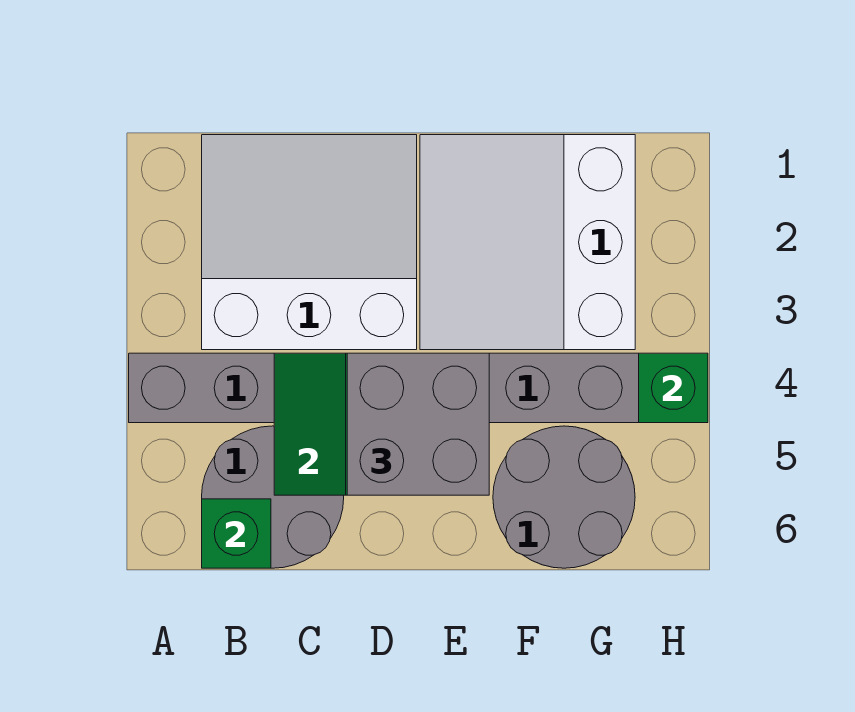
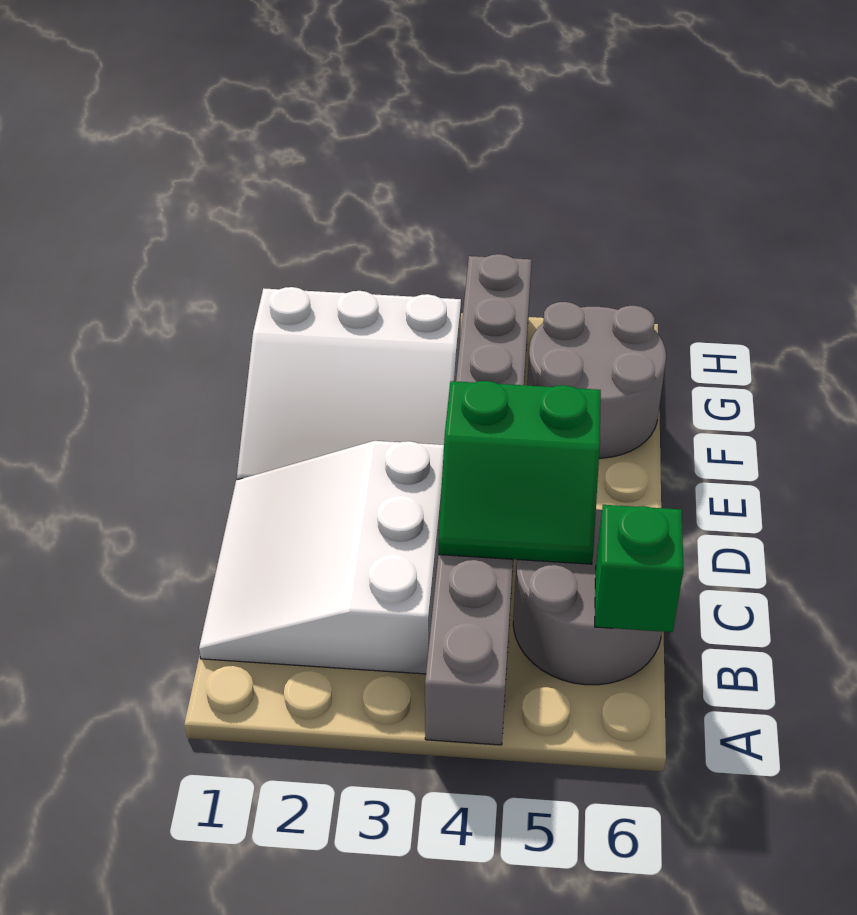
grey 2x2 brick [347,353,489,495] -> none
green 1x1 brick [639,353,708,423] -> none

